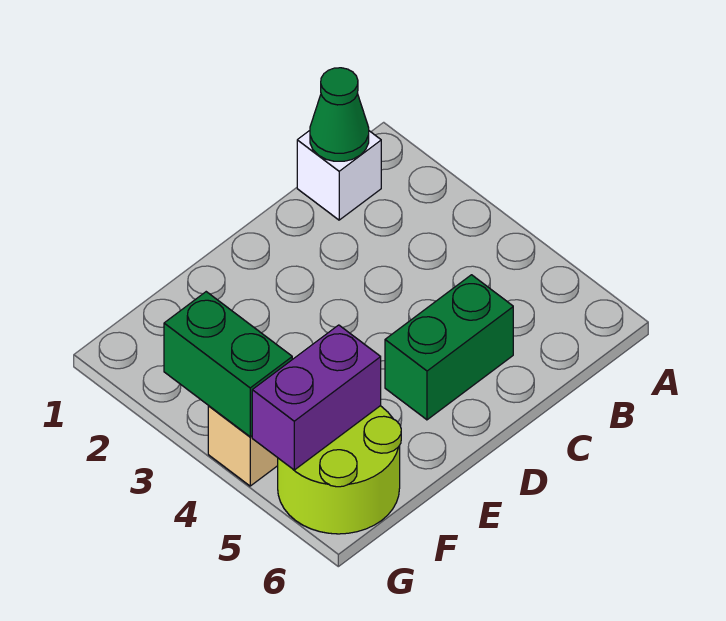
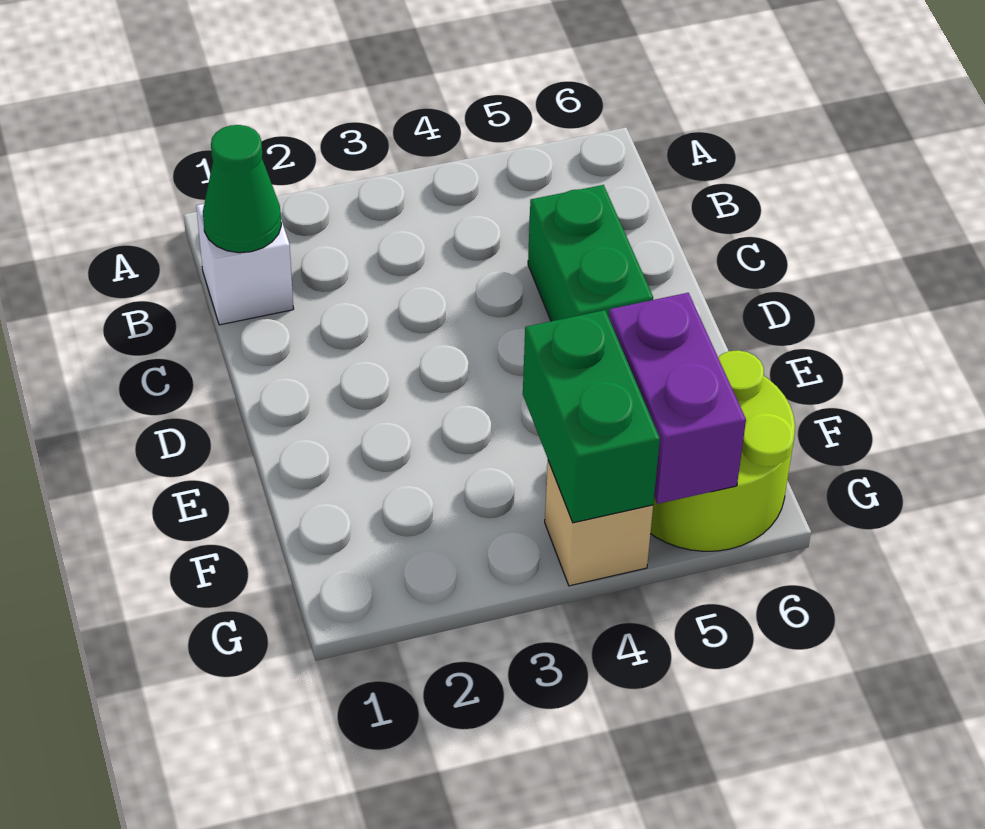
green 1x2 brick [164,292,292,437] -> green 1x2 brick turned to [523,310,660,523]

